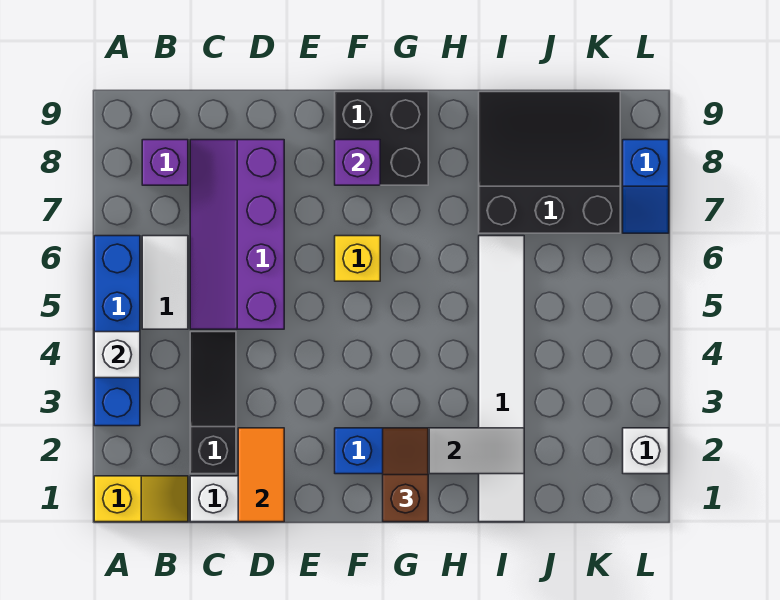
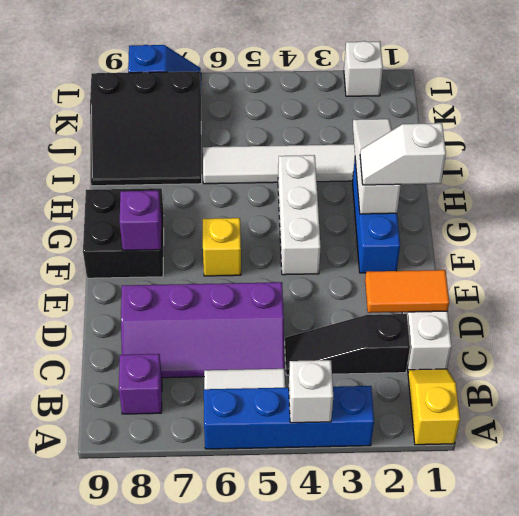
none -> white 1x3 brick [278,155,321,275]
brown 1x2 slope [383,428,428,522] -> white 1x2 slope [360,123,446,185]
black 3x3 slope [479,92,620,233] -> black 3x3 slope turned to [90,71,202,186]

